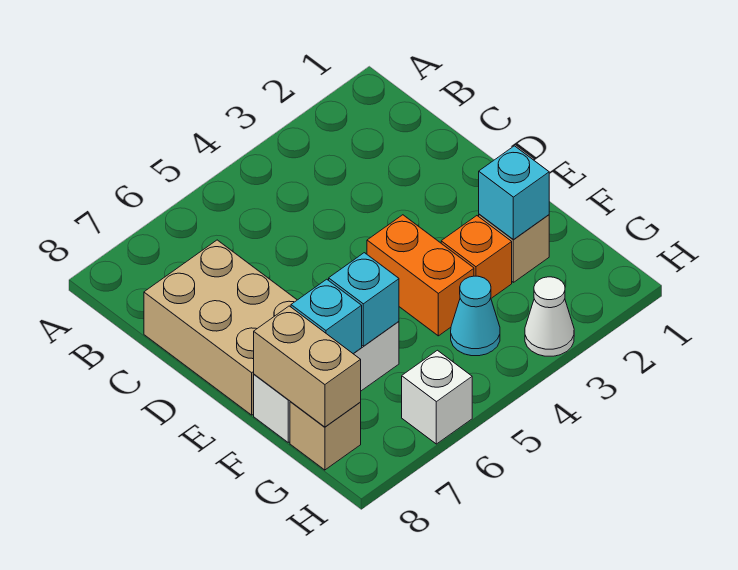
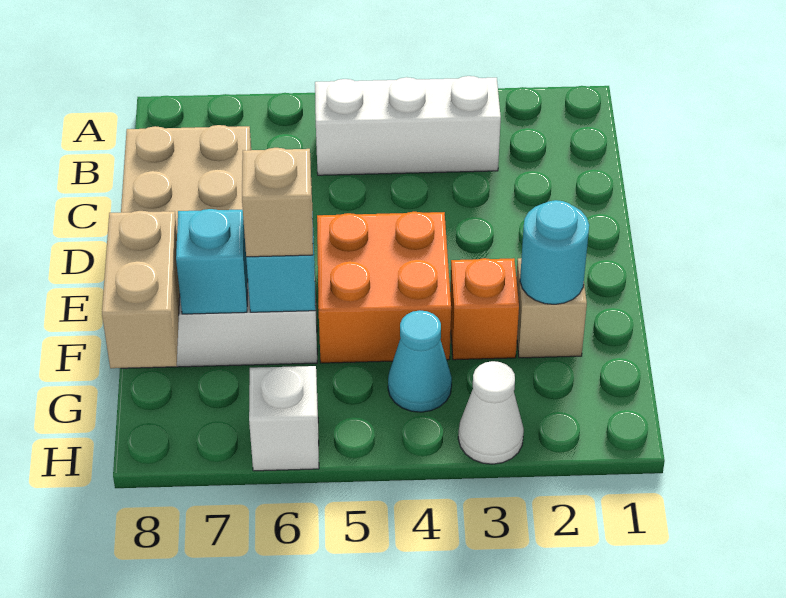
none -> white 1x3 brick [315,76,501,175]
orange 1x2 brick [367,215,474,336] -> orange 2x2 brick [317,212,451,363]
cyan 1x1 brick [479,146,549,240] -> cyan 1x1 round brick [520,200,589,304]
tan 1x1 brick [290,402,361,470] -> tan 1x1 brick moved to [242,148,313,257]

